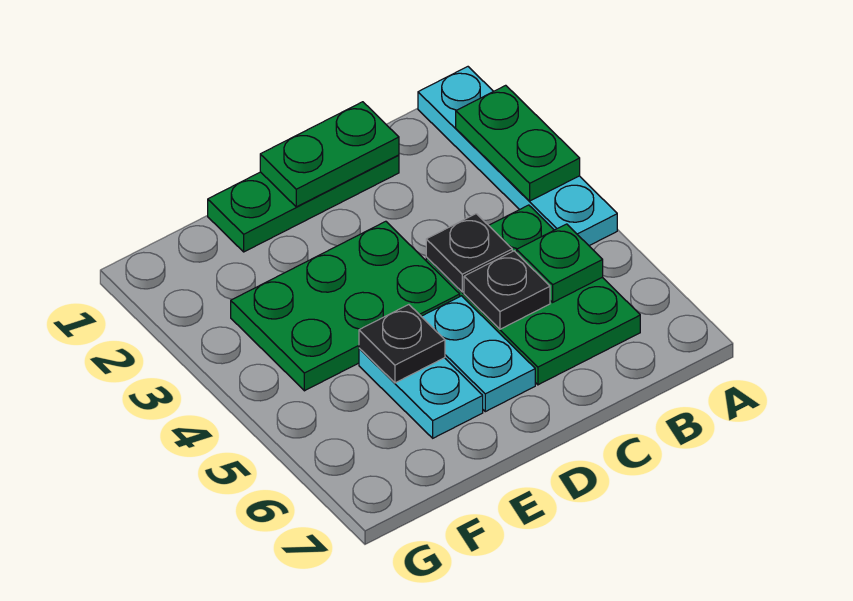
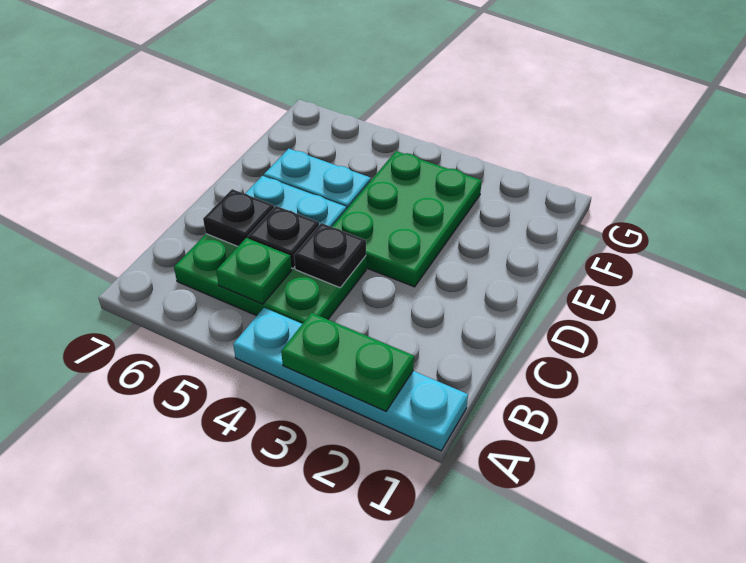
green 1x3 plate [208,155,399,252] -> none
green 1x2 plate [260,102,399,207] -> none
black 1x1 plate [359,305,445,383] -> black 1x1 plate moved to [203,189,274,246]

